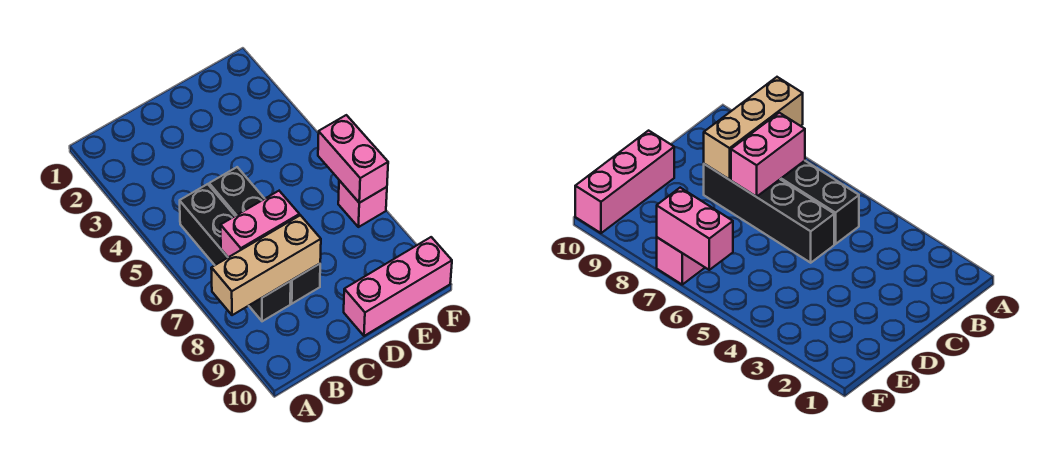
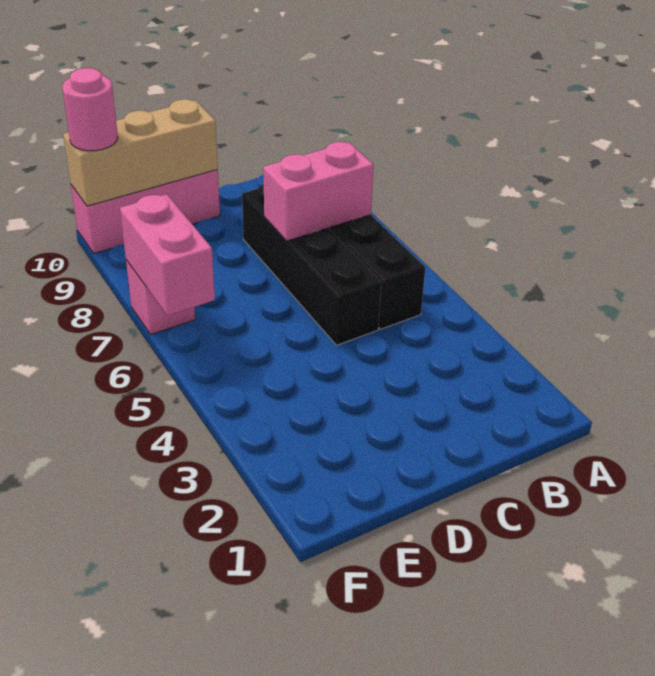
tan 1x3 brick [211,215,321,315] -> tan 1x3 brick moved to [63,99,218,206]
none -> pink 1x1 round brick [62,68,118,151]

